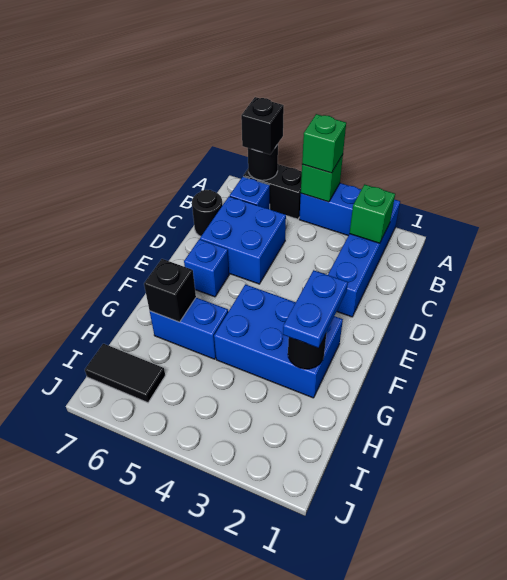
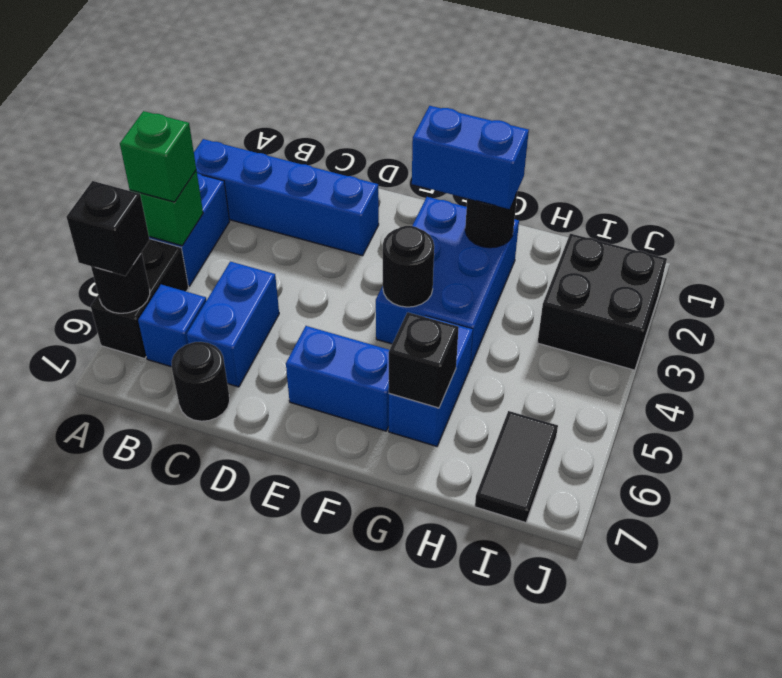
green 1x1 brick [350,184,395,243] -> none
blue 2x2 brick [200,196,286,284] -> blue 1x2 brick [186,262,279,387]
blue 1x1 brick [184,239,229,297] -> blue 1x2 brick [286,326,389,431]
blue 1x2 plate [283,270,348,348] -> blue 1x2 brick [412,106,529,209]
none -> black 1x1 round brick [383,226,434,307]
none -> black 2x2 brick [537,234,667,370]

